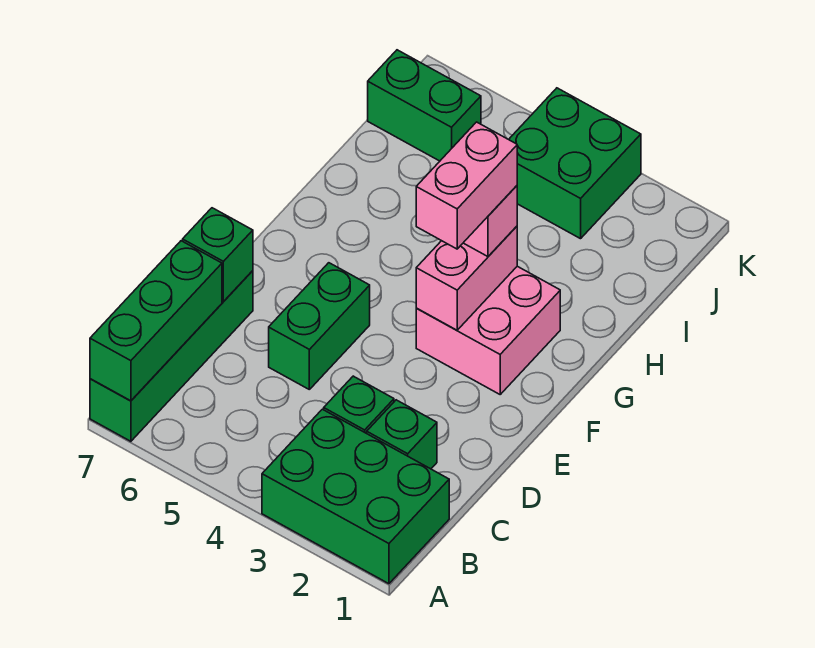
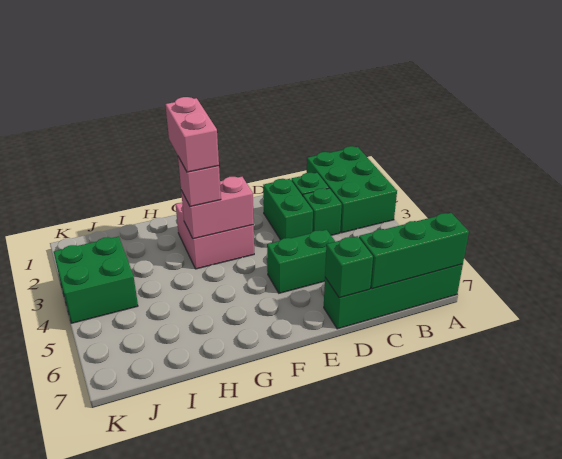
pink 1x2 brick [416,122,517,249] -> pink 1x2 brick turned to [165,97,219,172]
green 1x2 brick [368,50,481,161] -> green 1x2 brick moved to [263,179,313,240]

